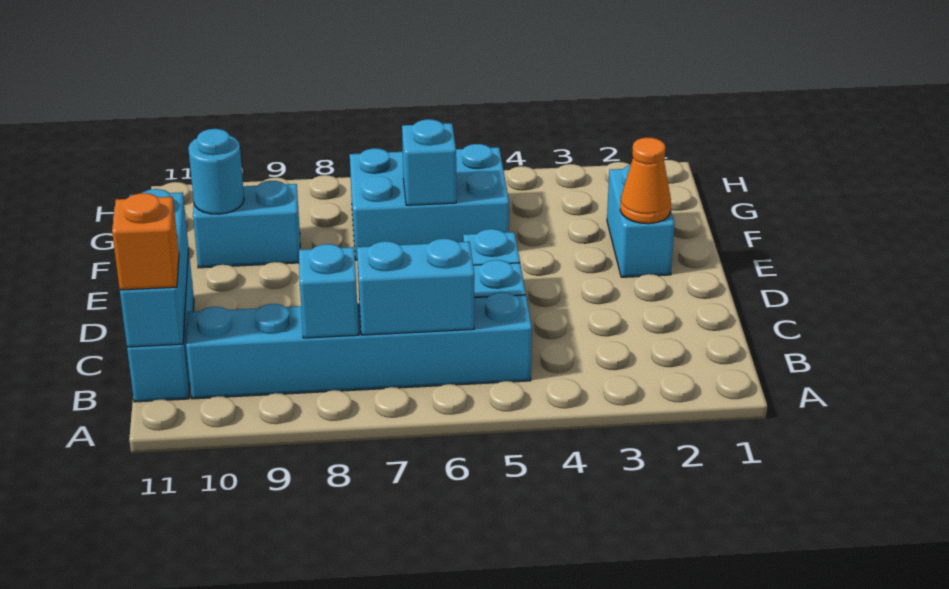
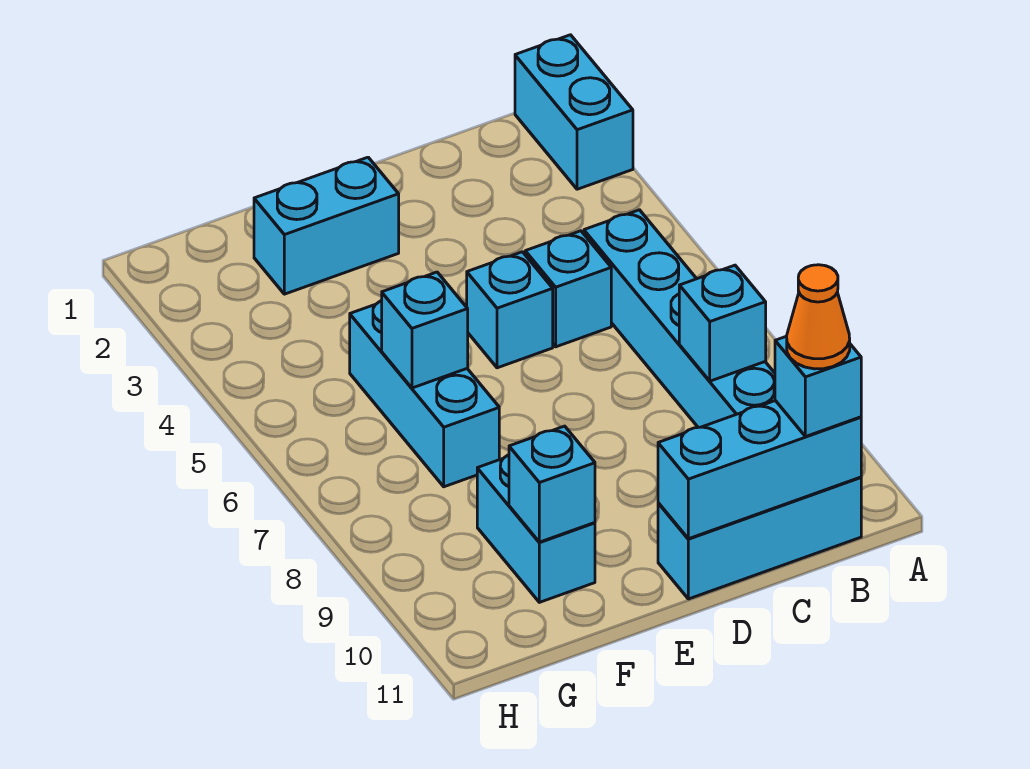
cyan 1x2 brick [357,239,474,335] -> cyan 1x2 brick moved to [515,35,633,189]
orange 1x1 brick [112,193,179,290] -> cyan 1x1 brick [775,336,861,437]
orange 1x1 cone [620,138,671,224] -> orange 1x1 cone moved to [787,265,850,369]
cyan 2x3 brick [350,144,509,260] -> cyan 1x3 brick [350,301,499,487]
cyan 1x1 round brick [188,129,244,214] -> cyan 1x1 brick [509,426,595,542]

